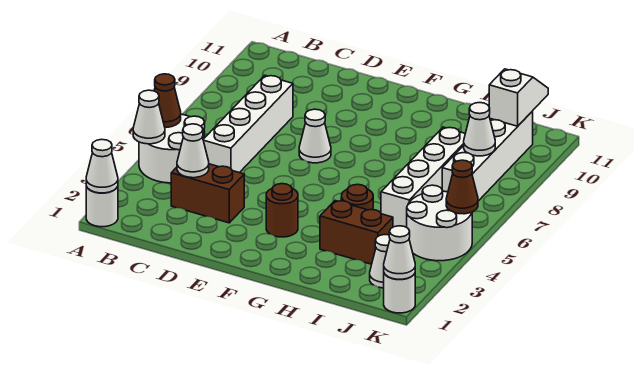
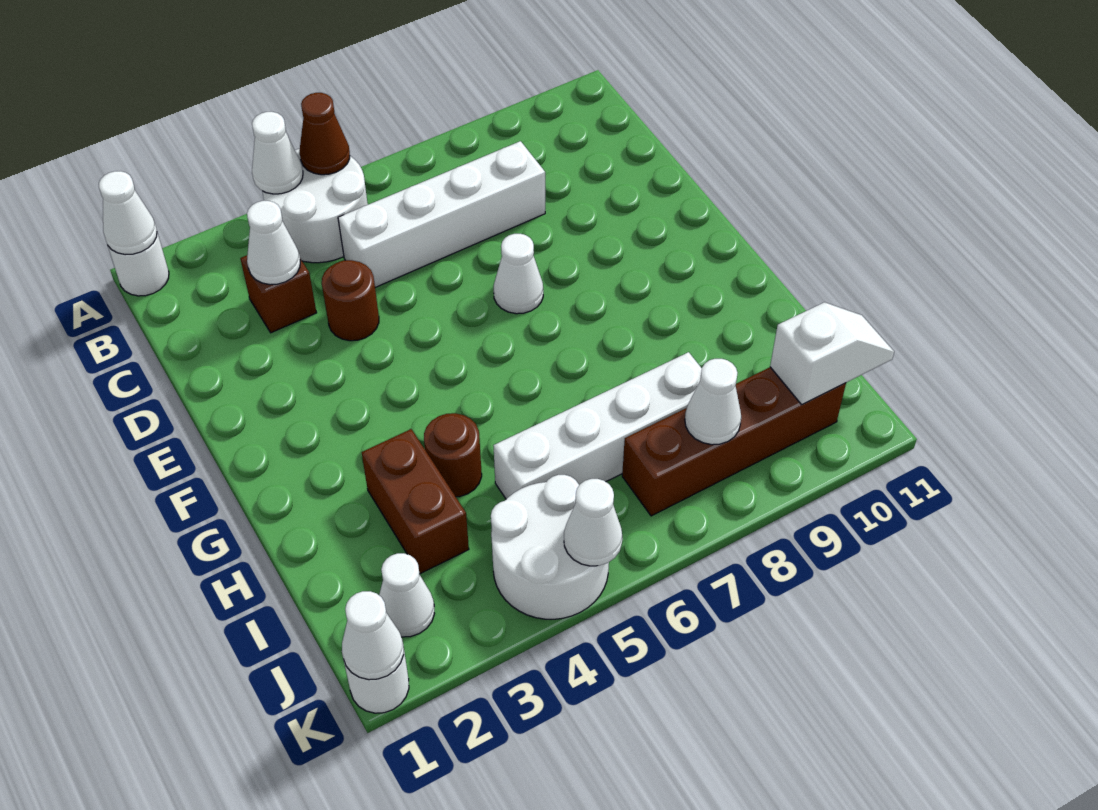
brown 1x2 brick [171,164,244,223] -> brown 1x1 brick [240,255,317,333]
brown 1x1 round brick [266,184,298,237] -> brown 1x1 round brick moved to [322,260,379,341]
white 1x4 brick [442,111,533,201] -> brown 1x4 brick [622,367,846,516]
brown 1x1 cone [446,160,478,214] -> white 1x1 cone [564,479,622,566]

